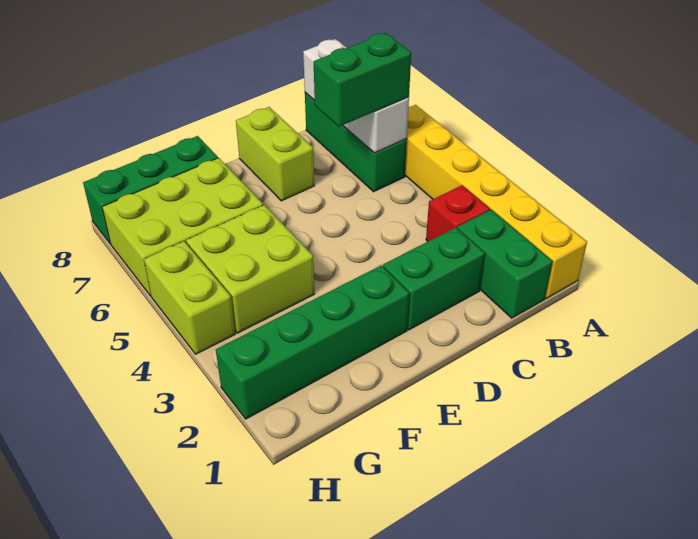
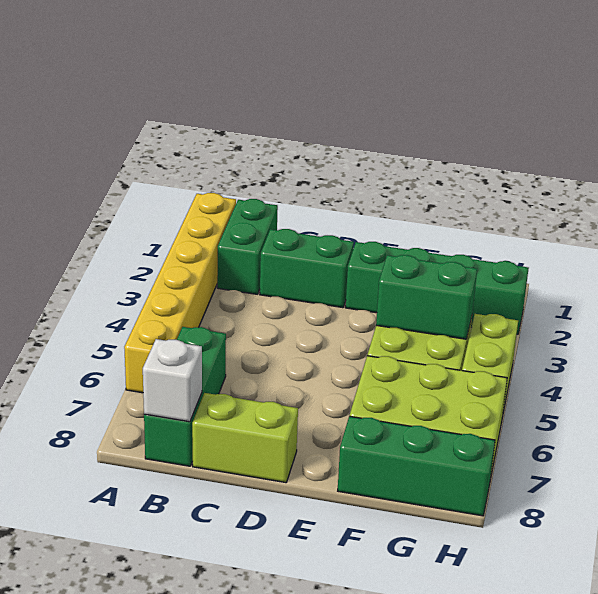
red 1x1 brick [426,185,490,241] -> none
white 1x3 brick [303,39,409,153] -> white 1x1 brick [143,339,202,422]
green 1x2 brick [314,33,411,127] -> green 1x2 brick moved to [376,255,477,339]
lime 1x2 brick [236,107,314,201] -> lime 1x2 brick turned to [192,393,298,483]

